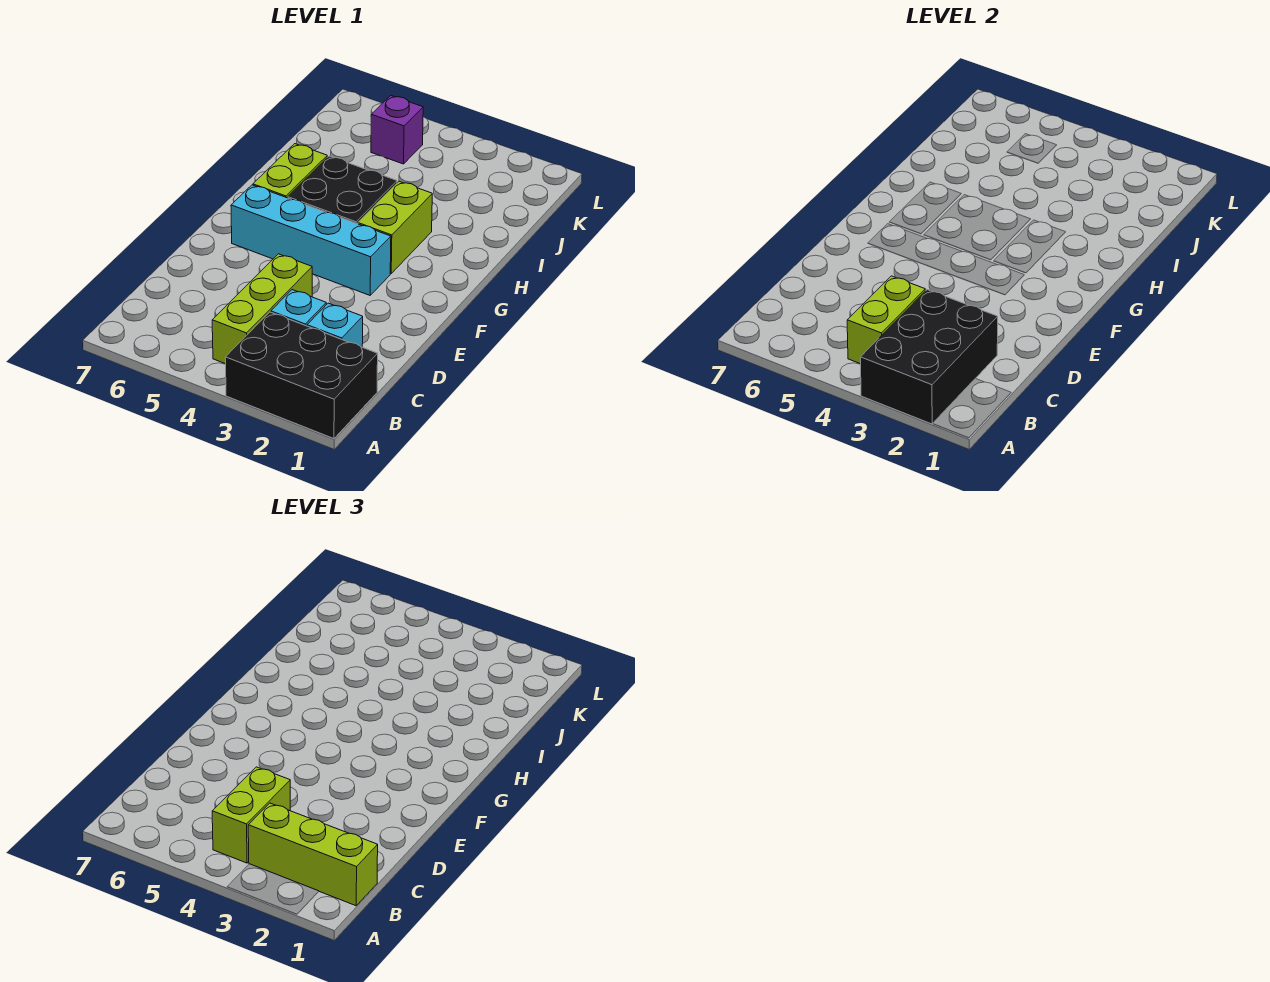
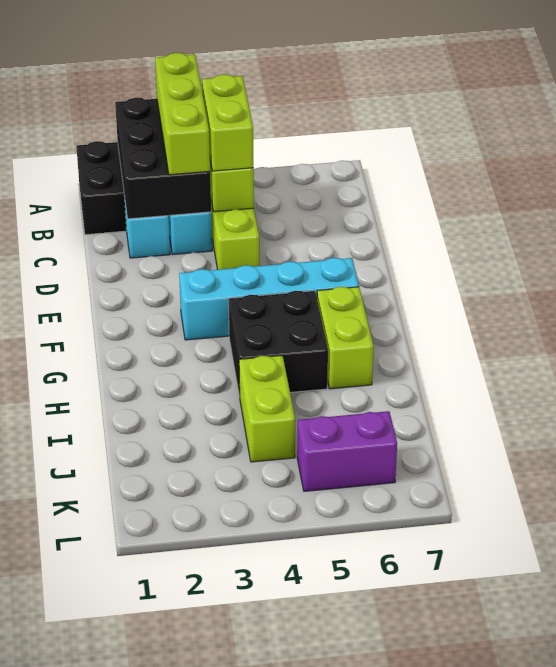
lime 1x3 brick [248,803,378,906] -> lime 1x3 brick turned to [155,53,210,175]
lime 1x2 brick [358,181,432,273] -> lime 1x2 brick moved to [239,355,295,462]
purple 1x1 brick [371,96,423,164] -> purple 1x2 brick [297,411,397,491]

